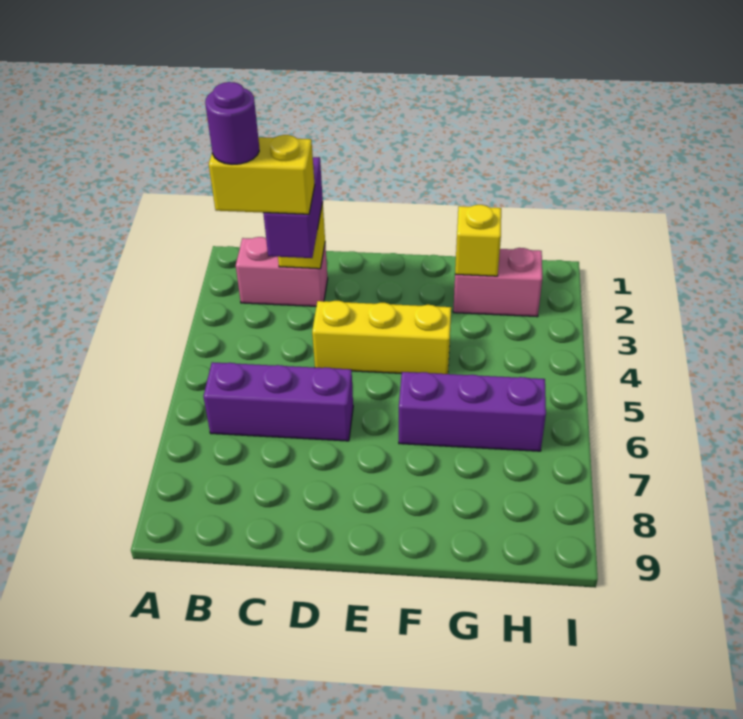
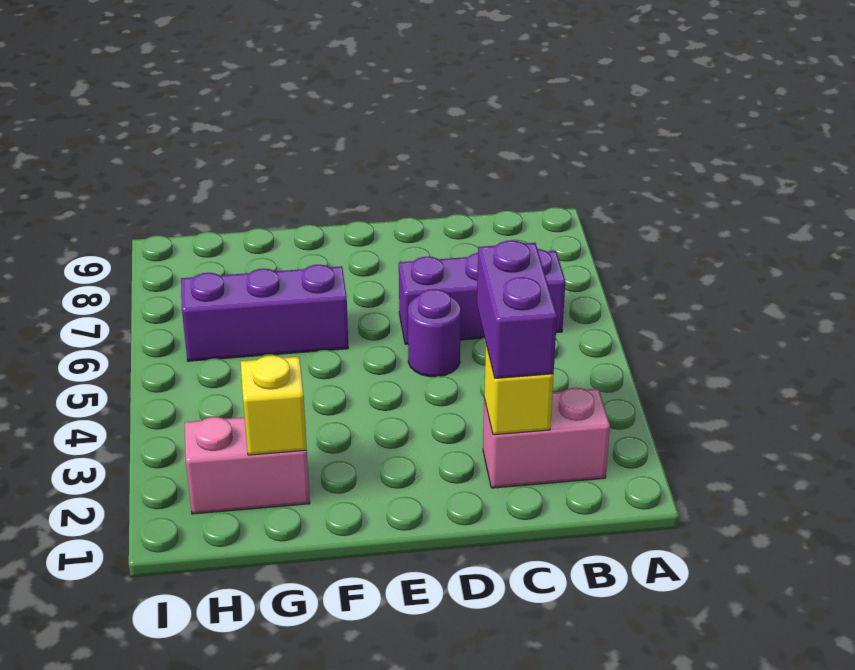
yellow 1x2 brick [209,135,315,214] -> none
purple 1x1 round brick [205,82,259,164] -> purple 1x1 round brick moved to [408,289,461,377]
yellow 1x3 brick [312,301,451,374] -> none

